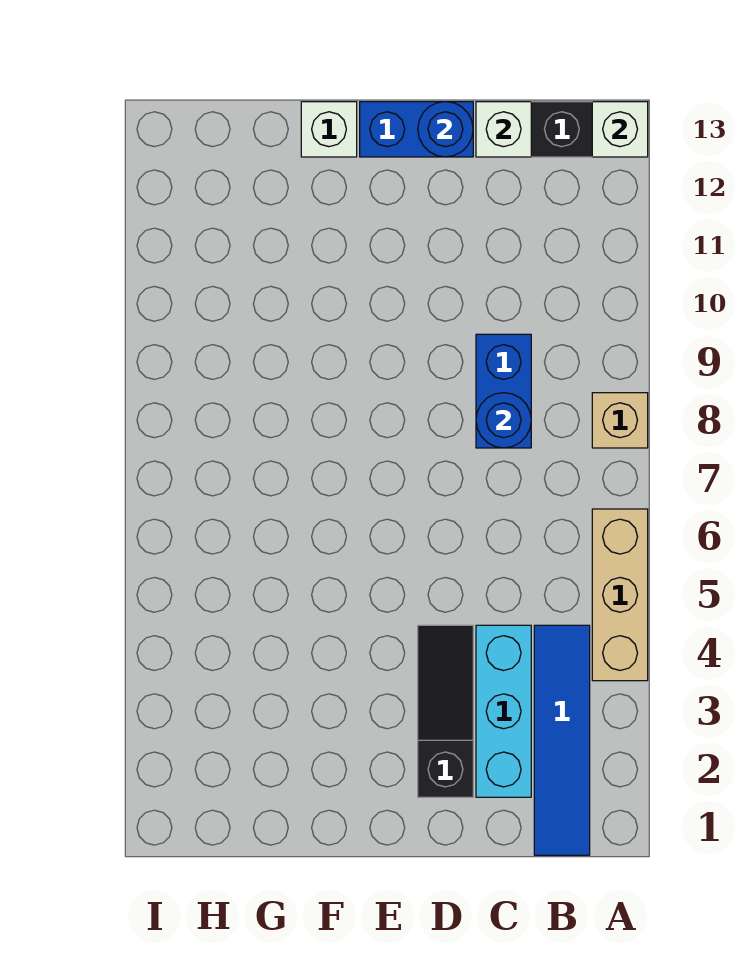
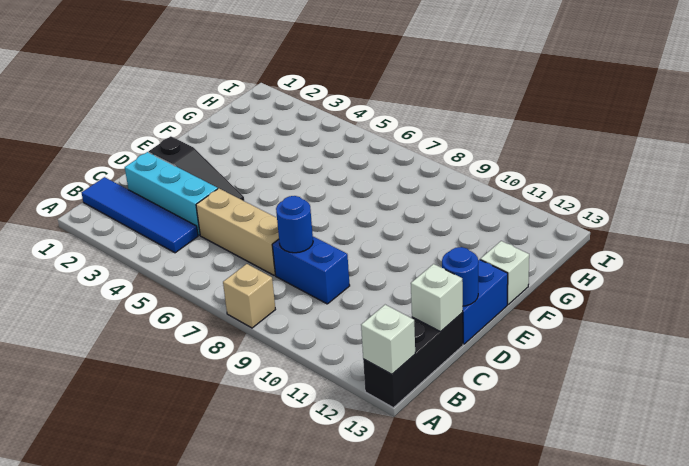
tan 1x3 brick [592,509,648,681] -> tan 1x3 brick moved to [196,188,279,275]

